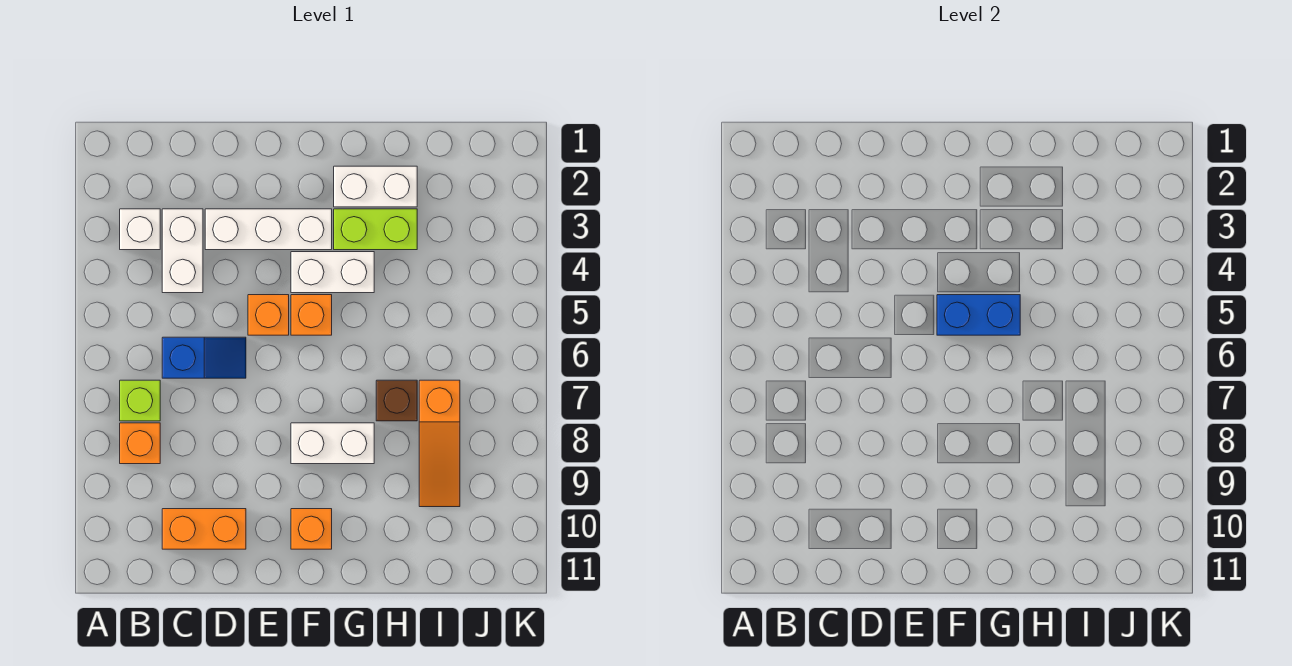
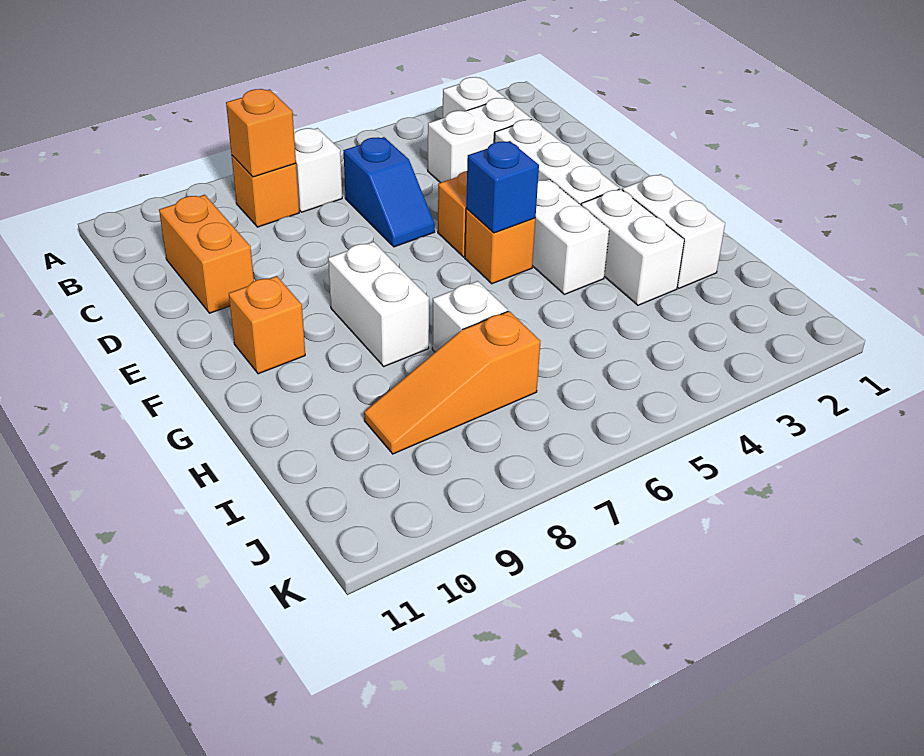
lime 1x1 brick [120,380,160,421] -> white 1x1 brick [294,128,342,212]
none -> orange 1x1 brick [226,89,296,177]
blue 1x2 brick [937,295,1020,335] -> blue 1x1 brick [466,141,539,233]
lime 1x2 brick [334,209,417,250] -> white 1x2 brick [581,189,684,305]
brown 1x1 brick [376,380,417,421] -> white 1x1 brick [432,281,508,352]

